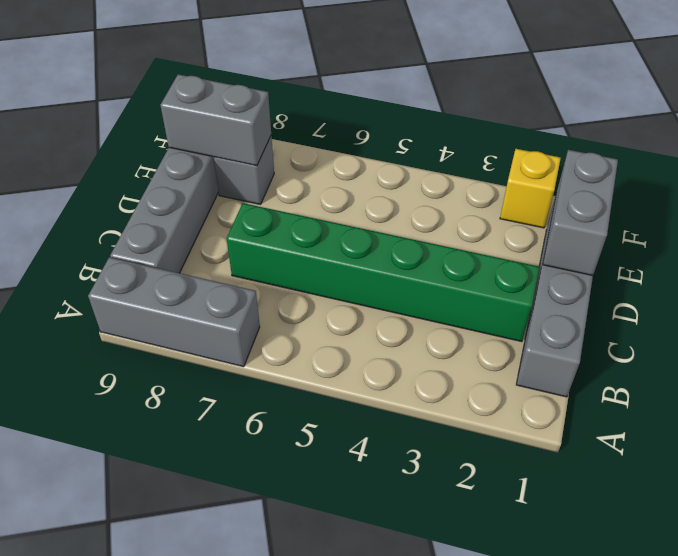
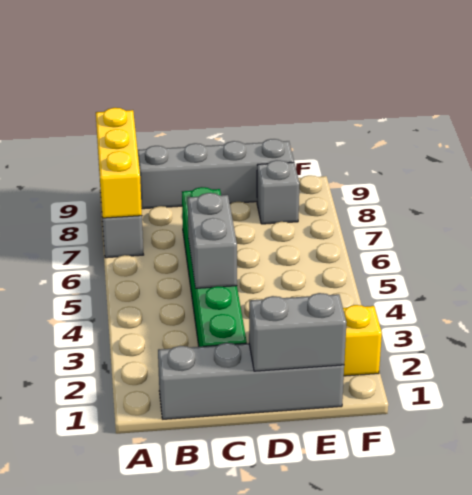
none -> yellow 1x3 brick [96,108,142,218]
grey 1x2 brick [160,74,271,166] -> grey 1x2 brick moved to [188,193,237,288]

